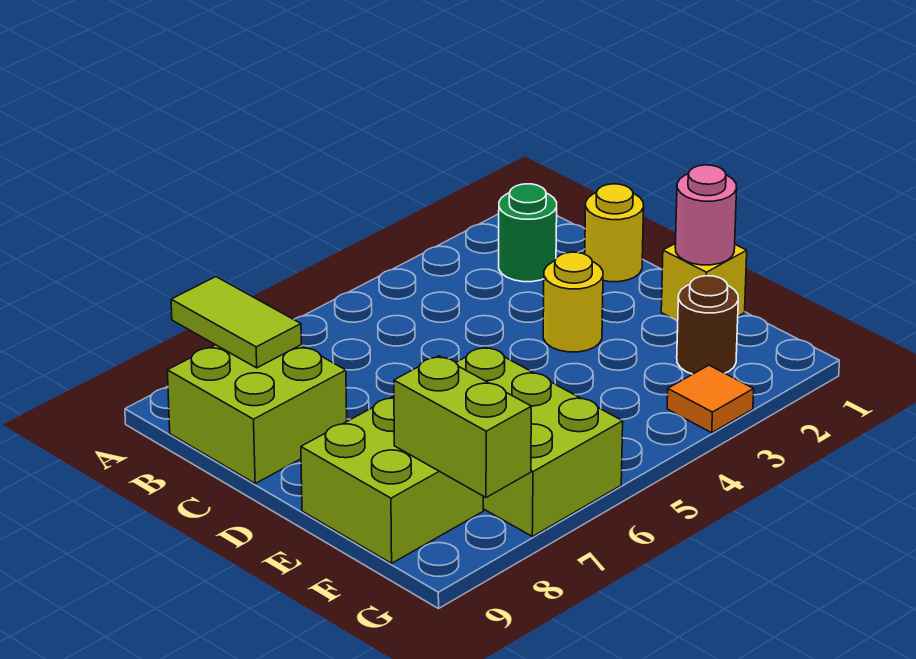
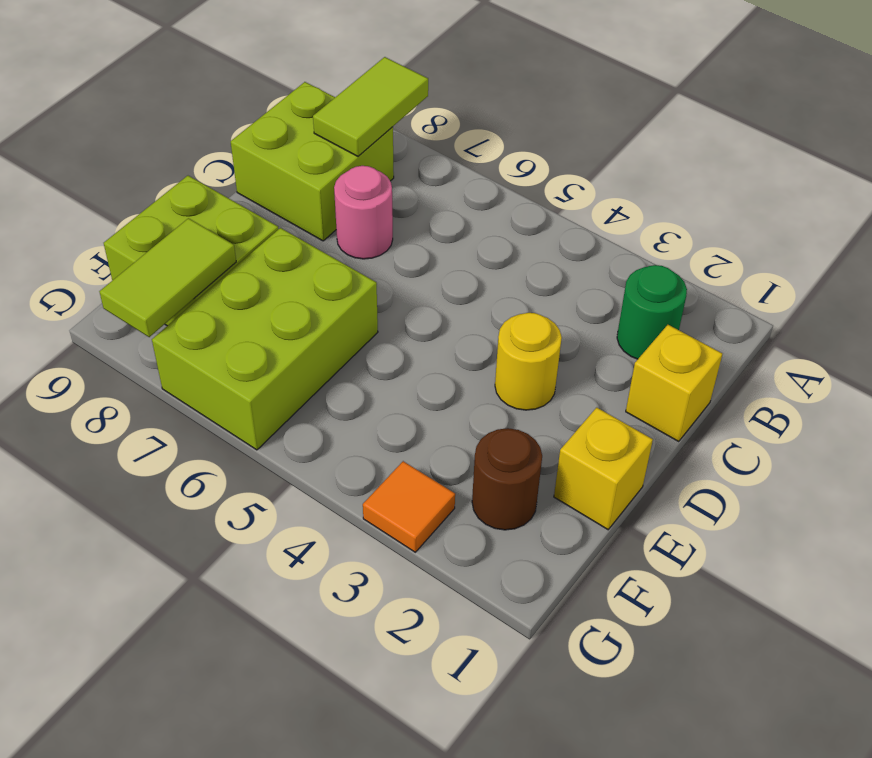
yellow 1x1 round brick [585,184,644,282] -> yellow 1x1 brick [626,325,722,441]
pink 1x1 round brick [675,165,737,265] -> pink 1x1 round brick moved to [334,166,393,259]
lime 1x2 brick [394,356,531,497] -> lime 1x2 tile [99,218,236,337]

